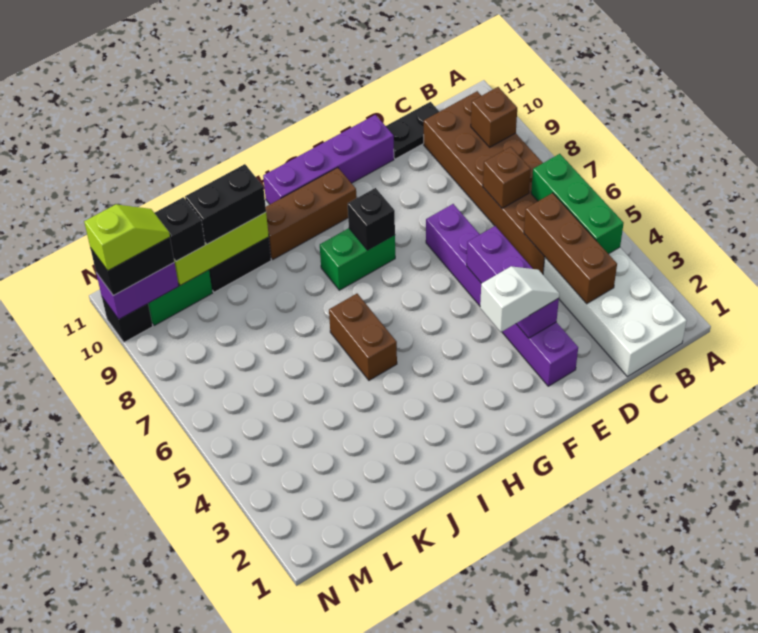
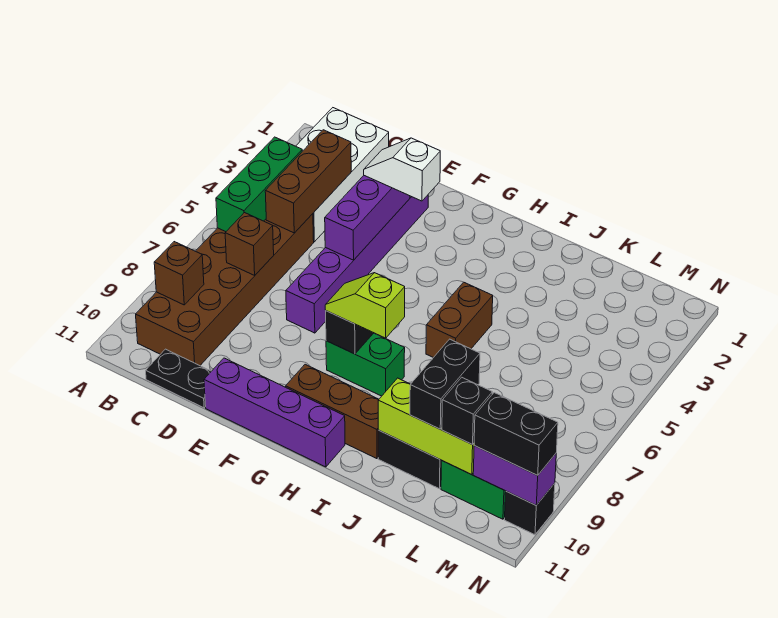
black 1x2 brick [185,164,266,244] -> black 1x2 brick turned to [410,339,480,429]
lime 1x2 slope [84,204,170,271] -> lime 1x2 slope moved to [325,273,405,338]

